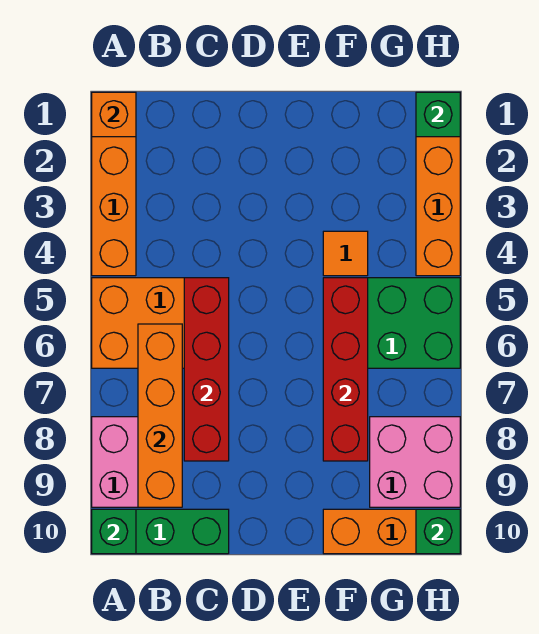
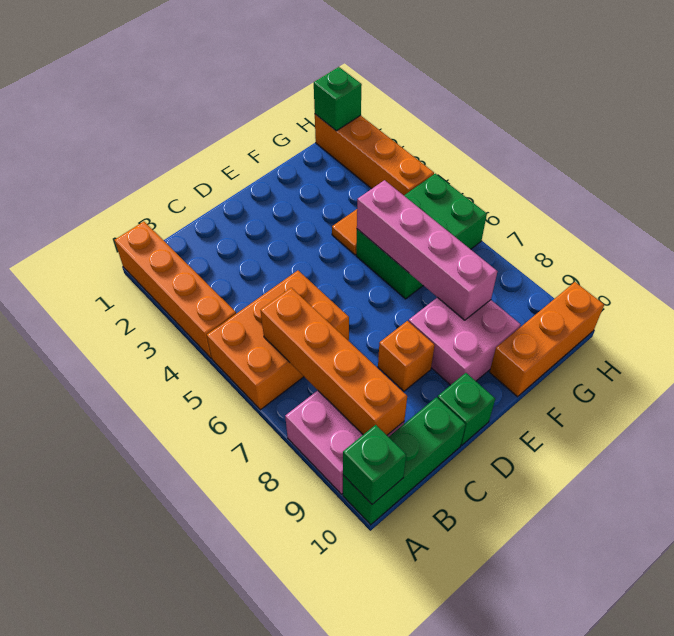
orange 1x1 brick [92,92,136,137] -> orange 1x1 brick moved to [378,321,435,391]
red 1x4 brick [184,278,229,461] -> none
red 1x4 brick [323,278,368,461] -> pink 1x4 brick [357,180,497,320]
pink 2x2 brick [370,417,460,507] -> pink 2x2 brick moved to [409,297,521,385]
green 1x1 brick [416,509,460,554] -> green 1x1 brick moved to [438,373,495,445]

